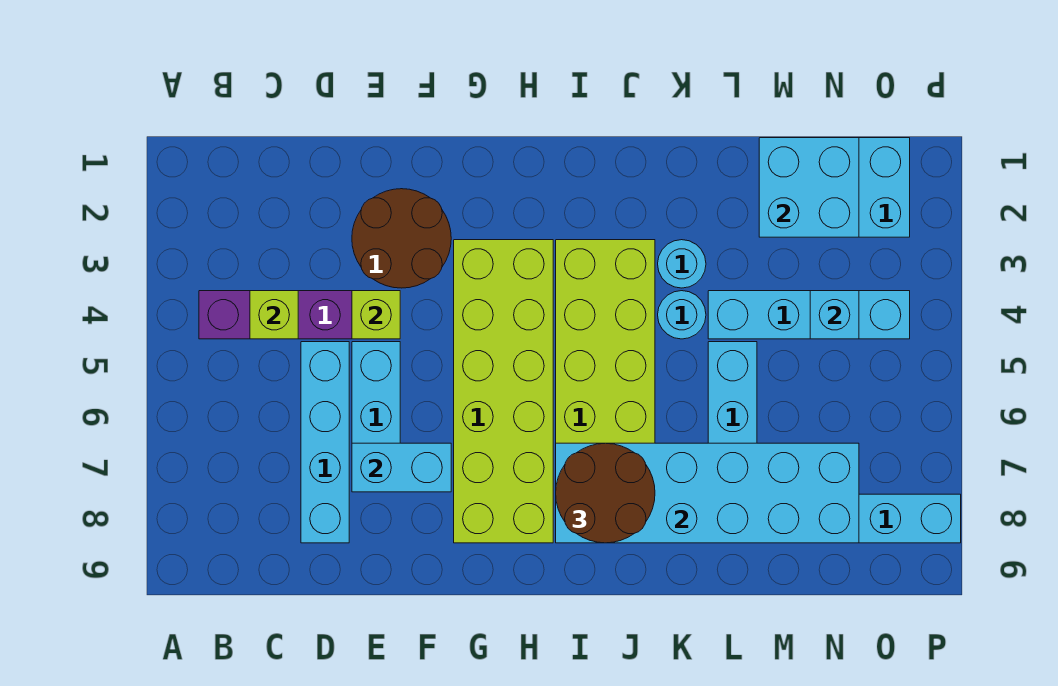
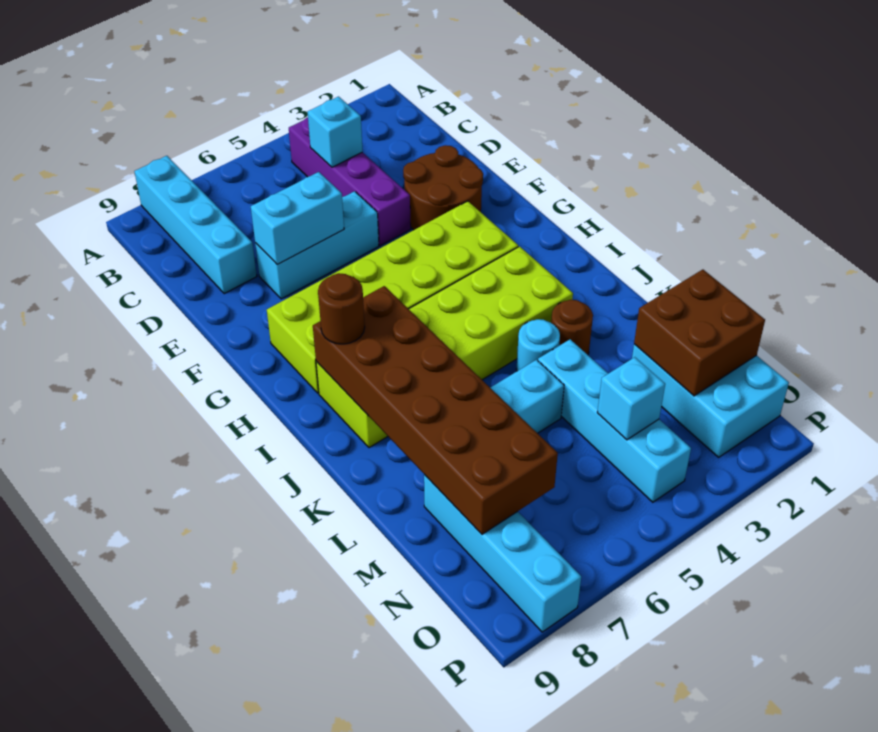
lime 1x1 brick [250,291,298,339] -> cyan 1x1 brick [308,97,363,167]
cyan 1x4 brick [301,342,349,543] -> cyan 1x4 brick turned to [134,156,257,294]
lime 1x1 brick [352,291,400,339] -> none
cyan 1x2 brick [352,443,451,492] -> cyan 1x2 brick turned to [251,172,344,264]
cyan 2x6 brick [556,443,859,543] -> brown 2x6 brick [313,286,558,534]
brown 2x2 round brick [556,443,655,543] -> brown 1x1 round brick [318,273,365,344]
cyan 1x1 round brick [658,240,706,288] -> brown 1x1 round brick [551,300,593,355]
cyan 2x2 brick [759,138,859,237] -> brown 2x2 brick [634,270,765,396]

